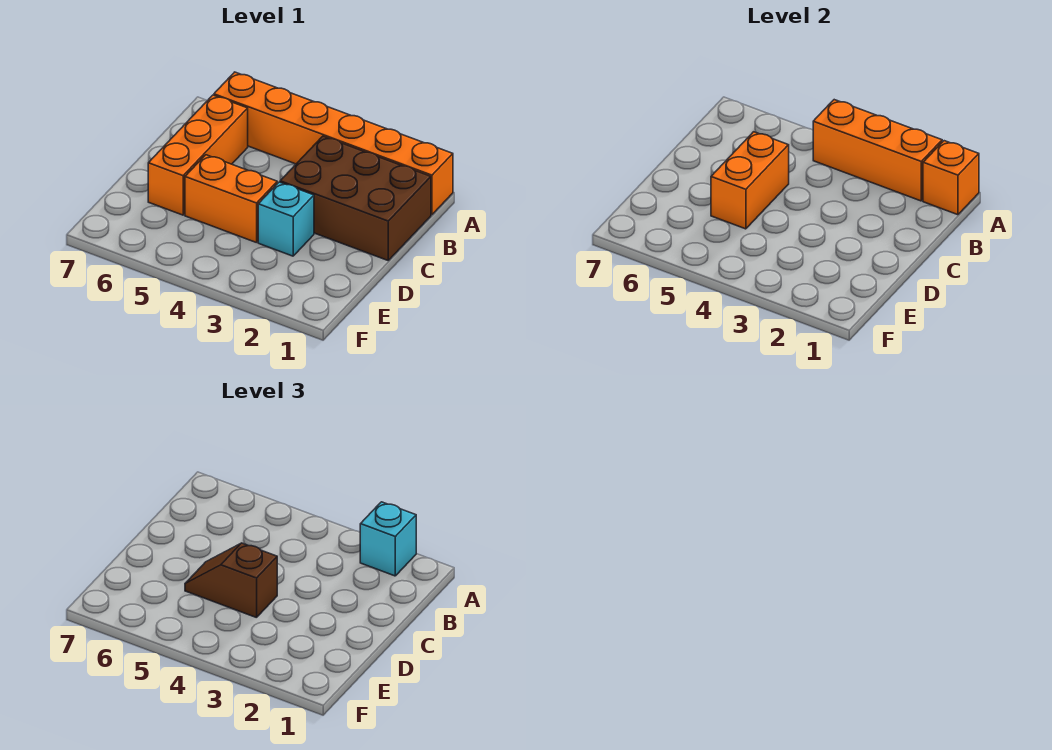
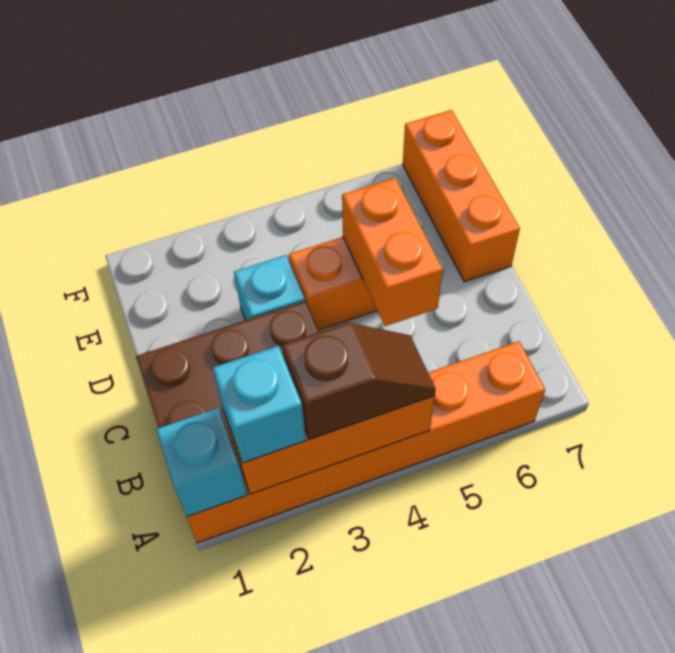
orange 1x1 brick [923,141,979,215] -> cyan 1x1 brick [156,408,247,517]
orange 1x3 brick [148,95,248,215] -> orange 1x3 brick moved to [403,110,520,282]
brown 1x2 slope [185,543,277,618] -> brown 1x2 slope moved to [282,323,436,440]

